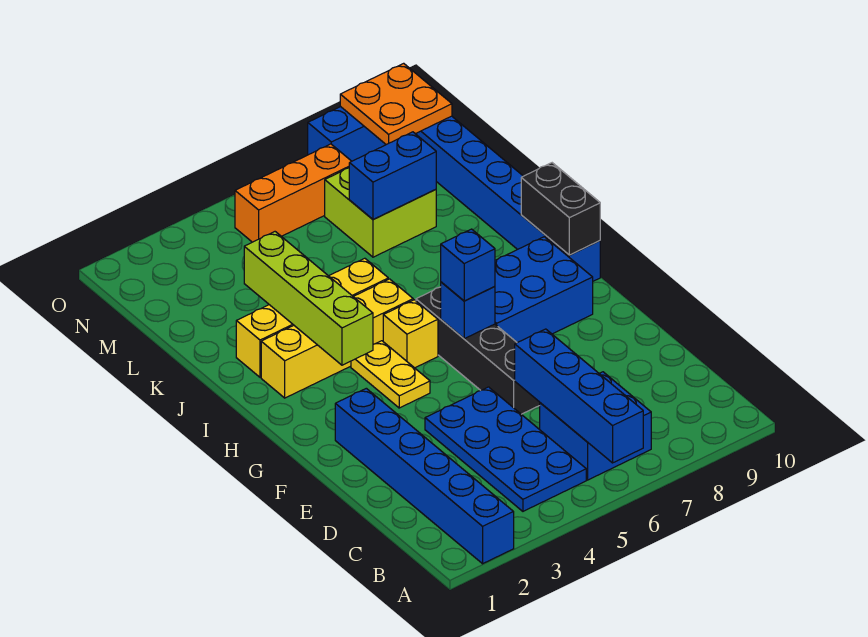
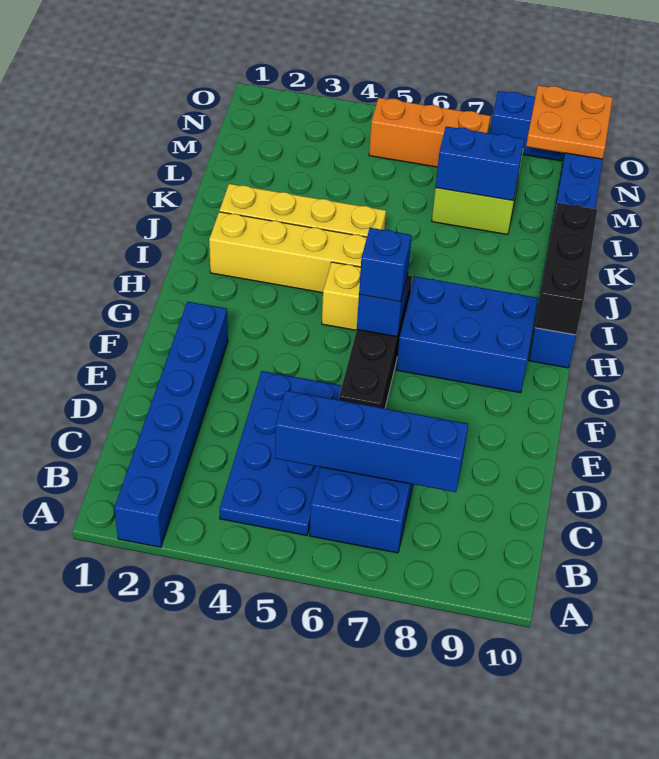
blue 1x4 brick [515,329,643,463] -> blue 1x4 brick turned to [275,391,468,492]
yellow 1x2 plate [351,341,430,408] -> none
lime 1x4 brick [244,232,373,365] -> none
black 1x2 brick [521,163,600,255] -> black 1x3 brick [535,203,597,335]

